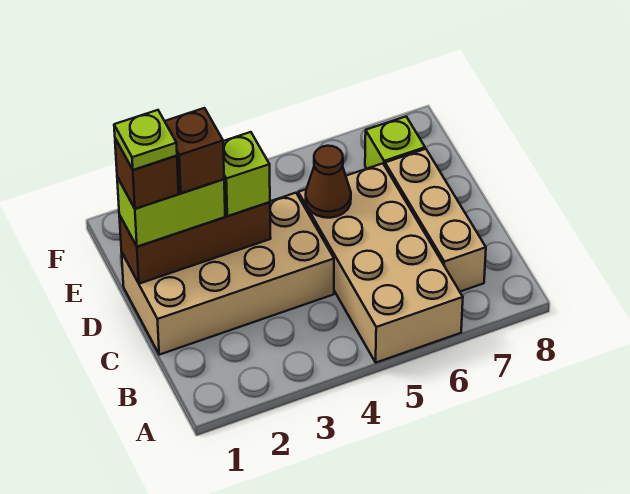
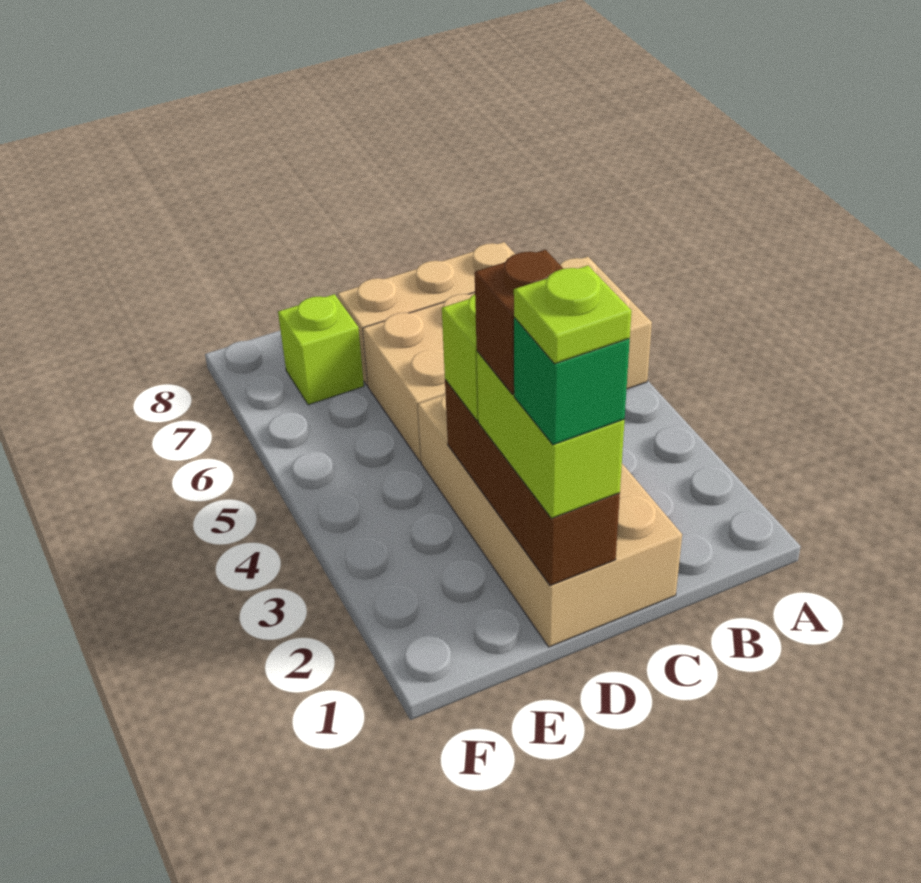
brown 1x1 brick [115,139,179,209] -> green 1x1 brick [514,317,630,445]
brown 1x1 cone [306,146,351,218] -> none

